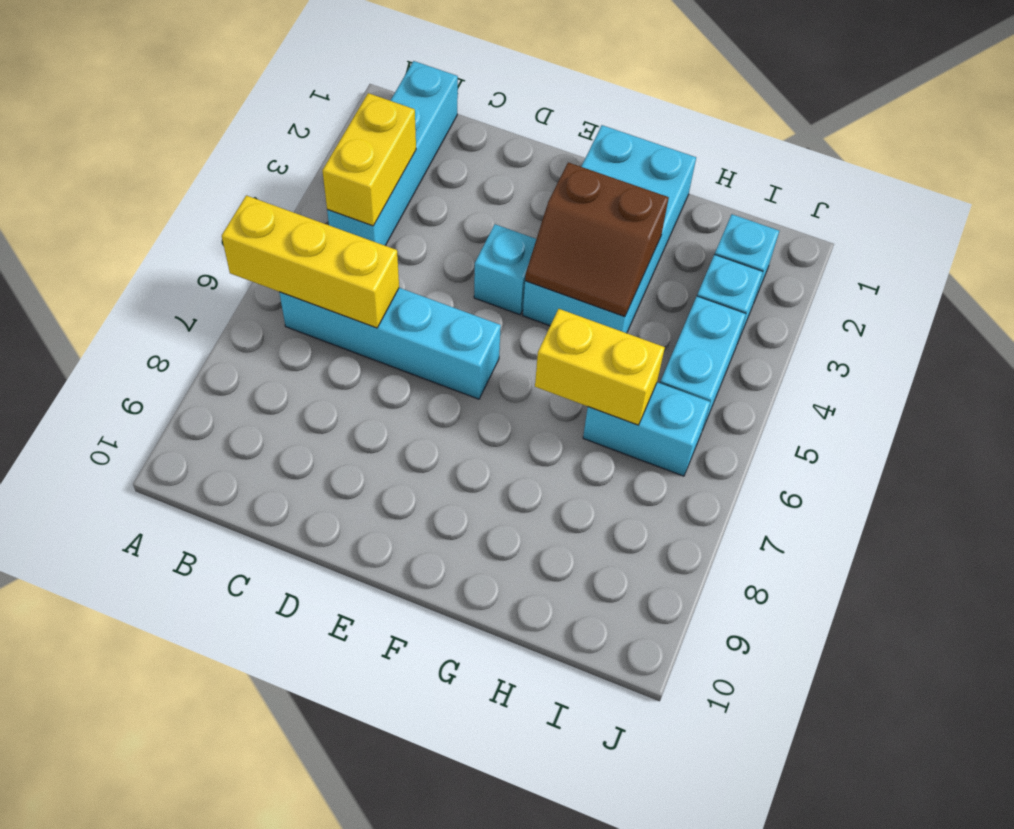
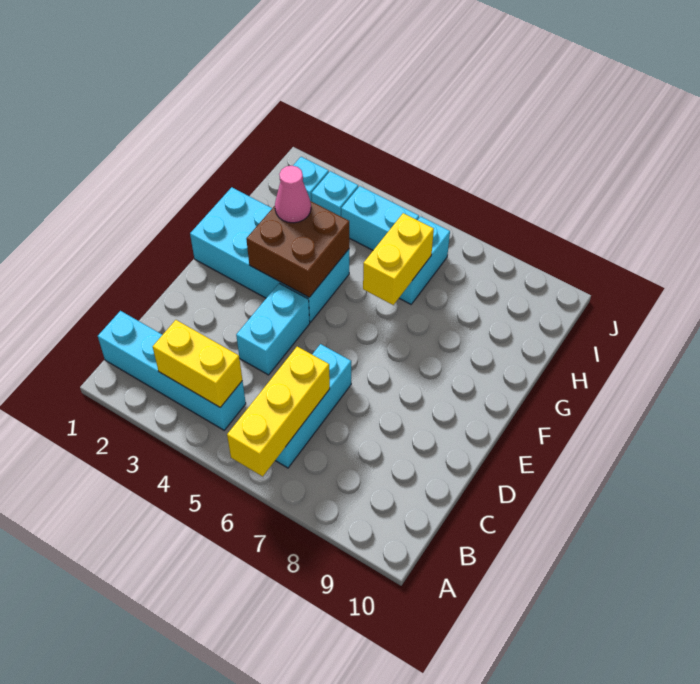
cyan 1x4 brick [279,288,501,399] -> cyan 1x3 brick [275,344,351,468]
cyan 1x1 brick [474,224,536,315] -> cyan 1x2 brick [236,283,310,375]
brown 2x2 slope [525,162,669,317] -> brown 2x2 brick [246,201,349,297]
none -> pink 1x1 cone [275,166,311,223]

